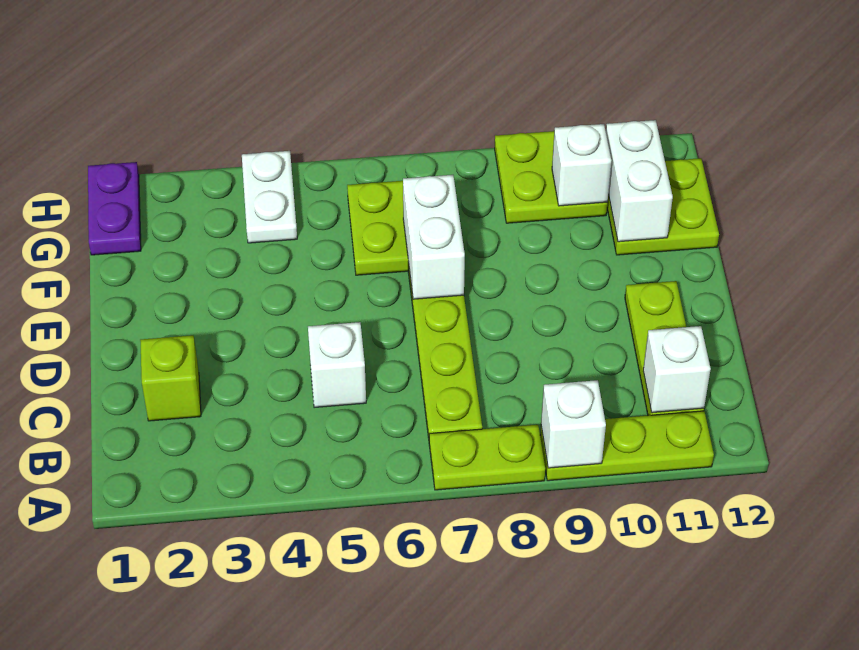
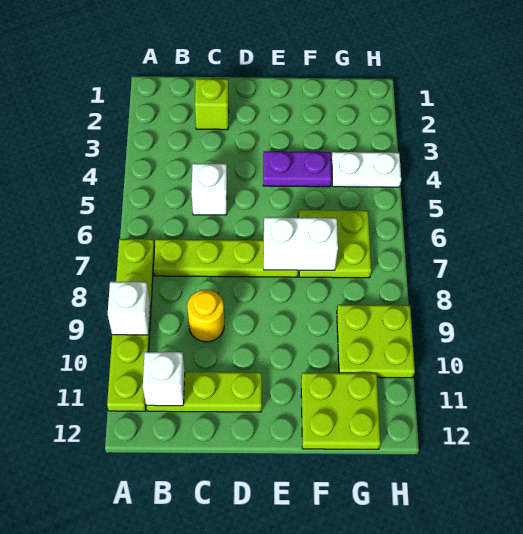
none -> yellow 1x1 round brick [187,290,224,342]
white 1x2 brick [606,120,673,242] -> none
purple 1x2 plate [88,162,141,255] -> purple 1x2 plate moved to [263,151,332,187]
white 1x1 brick [552,124,611,206] -> none

